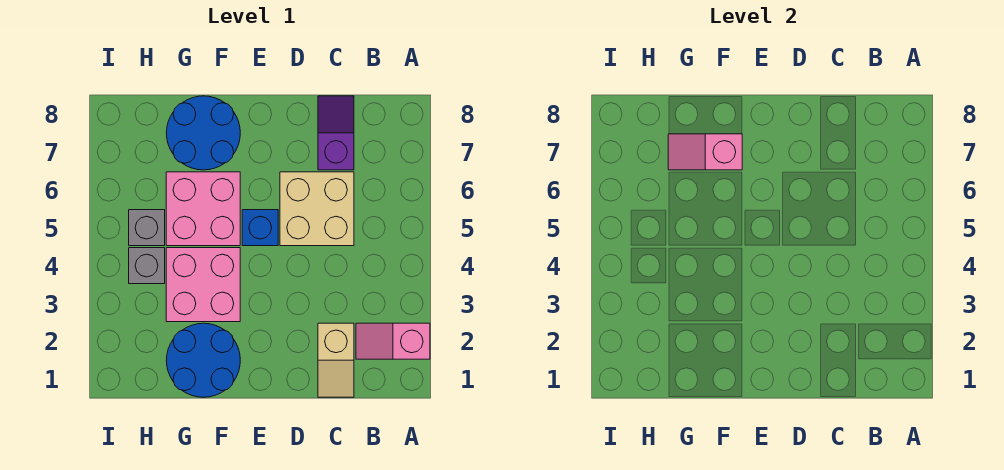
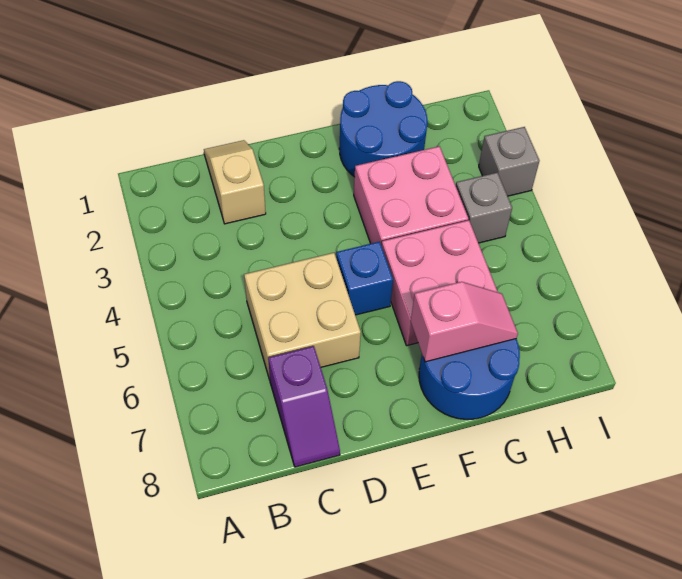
pink 1x2 slope [356,323,430,359] -> none
grey 1x1 brick [129,210,165,246] -> grey 1x1 brick moved to [479,127,539,196]

